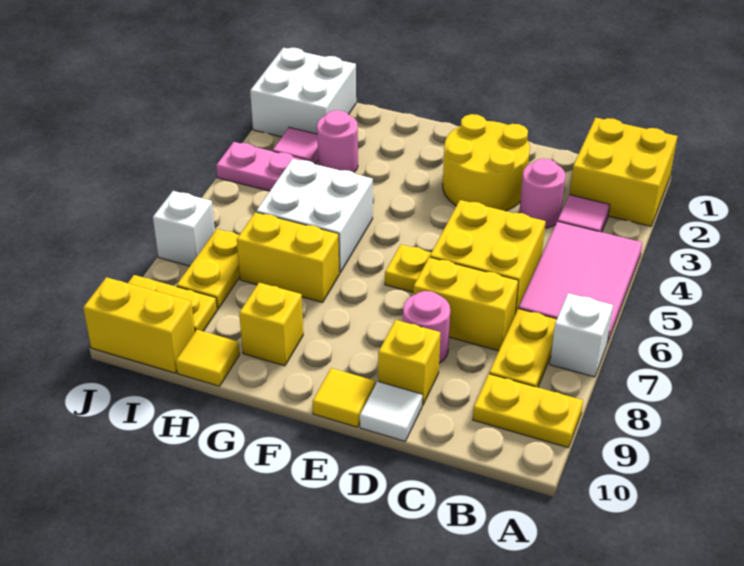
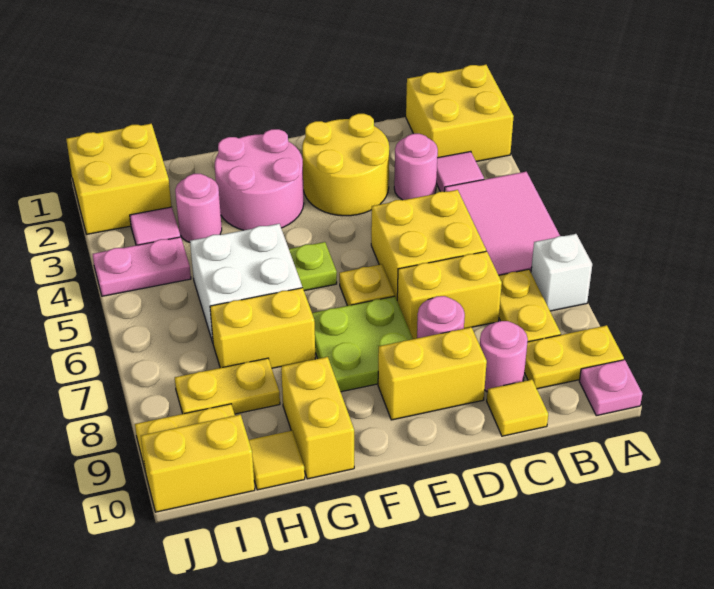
none -> pink 1x1 plate [579,360,642,416]
none -> pink 1x1 round brick [480,321,528,391]
yellow 1x1 brick [378,320,441,406] -> yellow 1x2 brick [378,327,487,420]
white 1x1 tile [360,382,422,441] -> none
none -> lime 2x2 plate [312,296,413,392]
yellow 1x1 tile [312,368,375,427] -> yellow 1x1 tile moved to [487,379,548,436]
none -> pink 2x2 round brick [215,129,304,230]
none -> lime 1x1 plate [289,242,337,291]
yellow 1x1 brick [239,283,303,366] -> yellow 1x2 brick [281,357,354,479]
white 2x2 brick [250,48,356,137] -> yellow 2x2 brick [66,124,172,234]
yellow 1x2 plate [177,229,240,309] -> yellow 1x2 plate turned to [175,358,280,414]
white 1x1 brick [153,191,215,266] -> none

